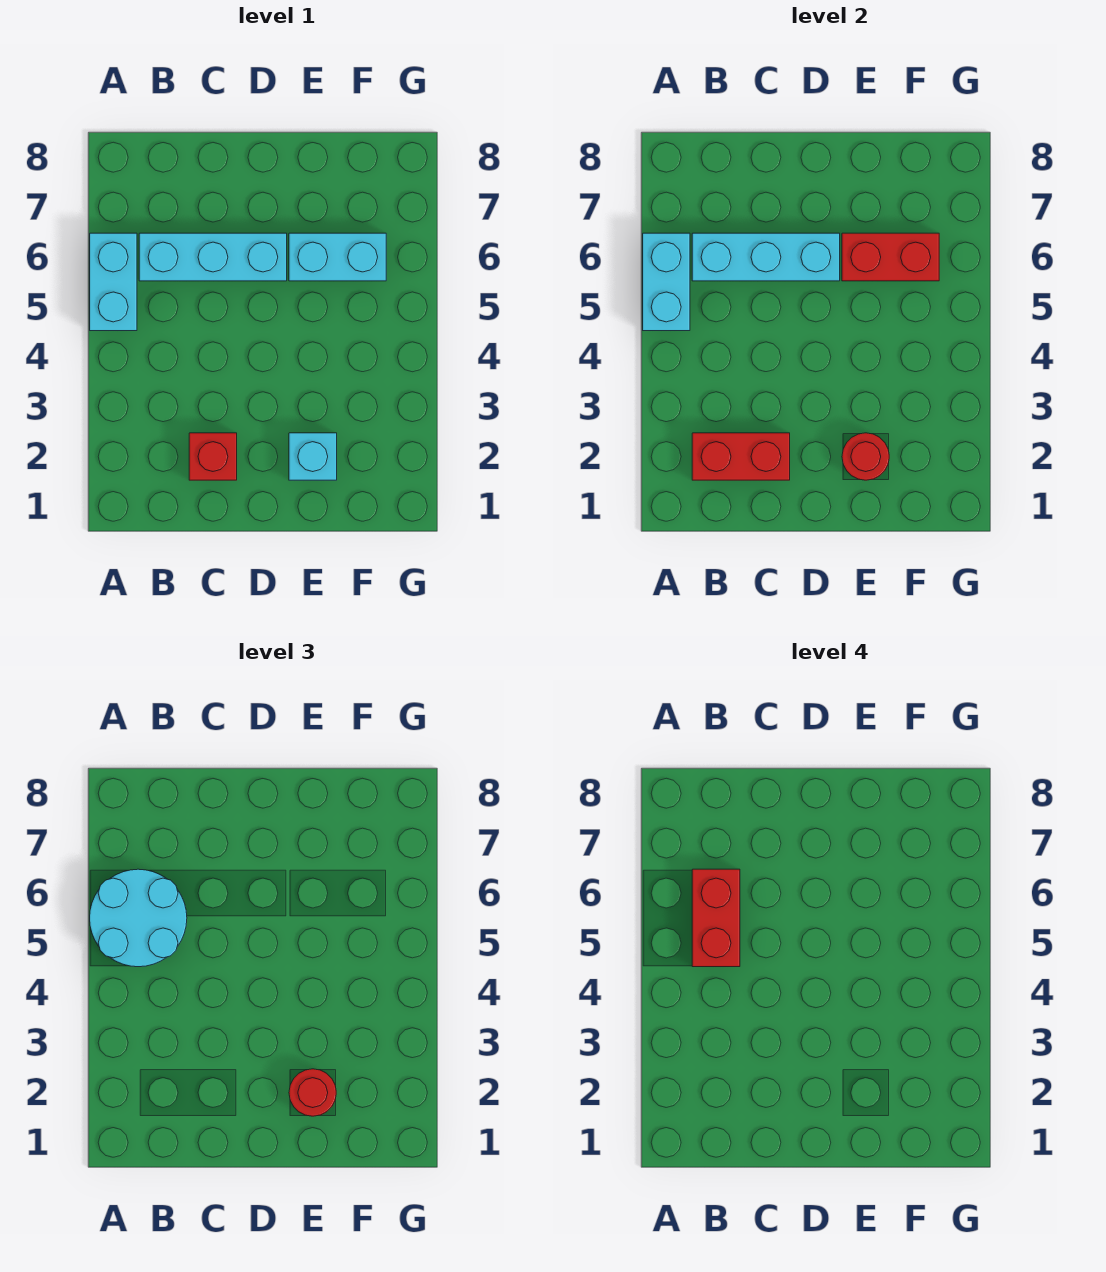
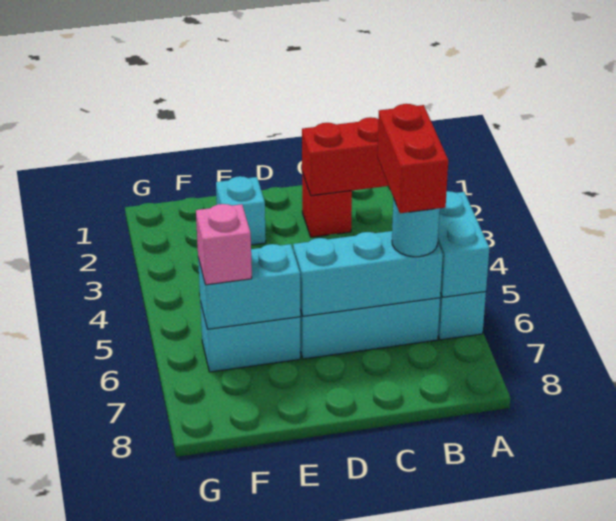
cyan 2x2 round brick [90,869,187,967] -> cyan 1x1 round brick [392,198,440,257]
red 1x1 round brick [842,433,889,480] -> none
red 1x1 round brick [289,1069,336,1116] -> none
red 1x2 brick [842,233,939,281] -> cyan 1x2 brick [198,244,300,329]
none -> pink 1x1 brick [196,204,252,285]

